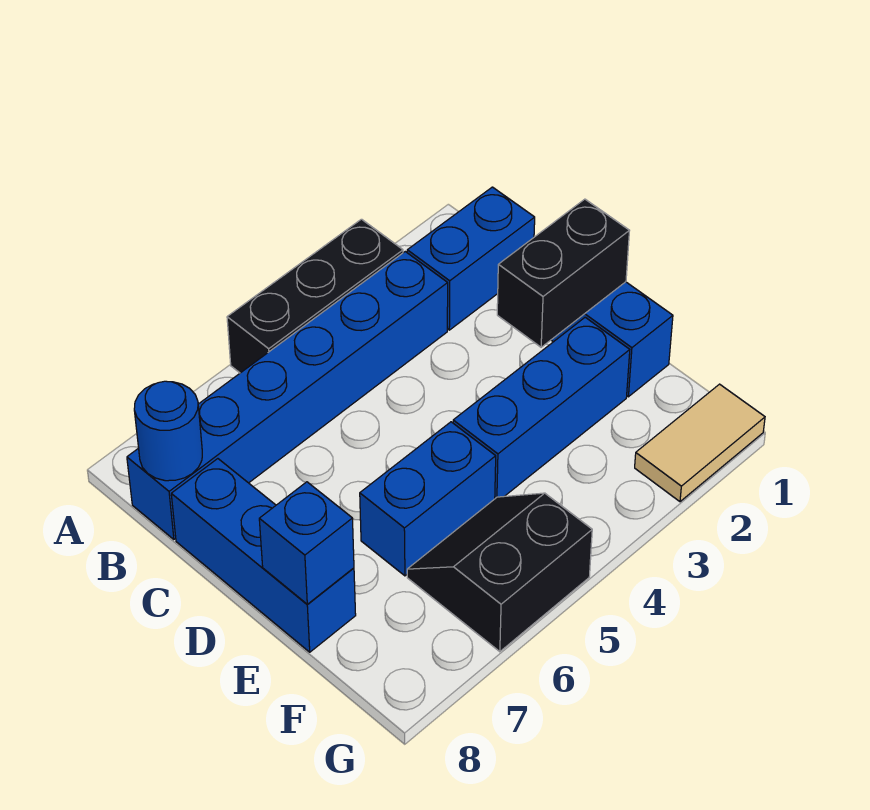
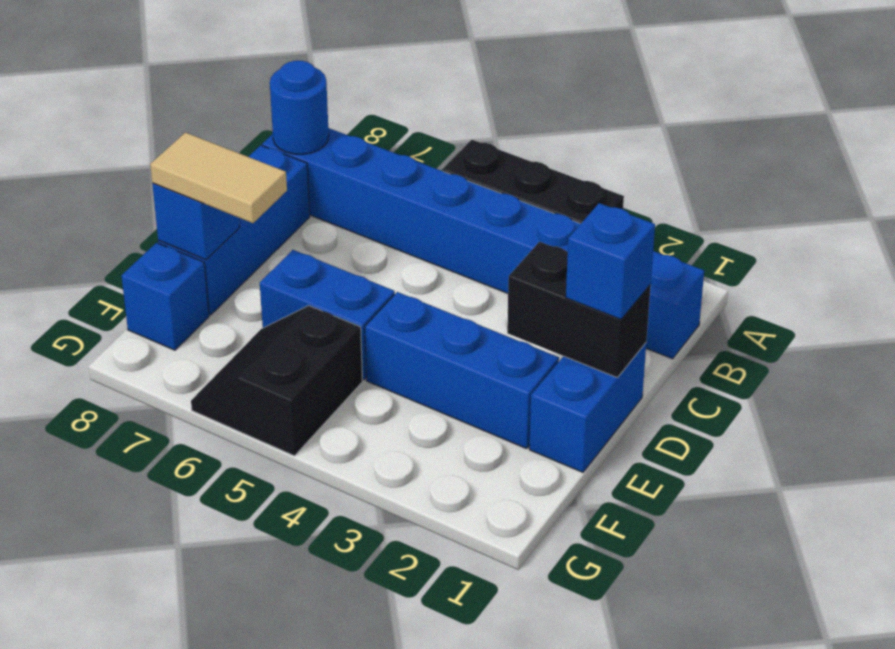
none -> blue 1x1 brick [566,203,655,319]
black 2x2 slope [407,493,592,652] -> black 2x2 slope turned to [191,306,362,456]
none -> blue 1x1 brick [122,243,209,350]
tan 1x2 tile [635,384,765,502] -> tan 1x2 tile moved to [150,133,287,223]

